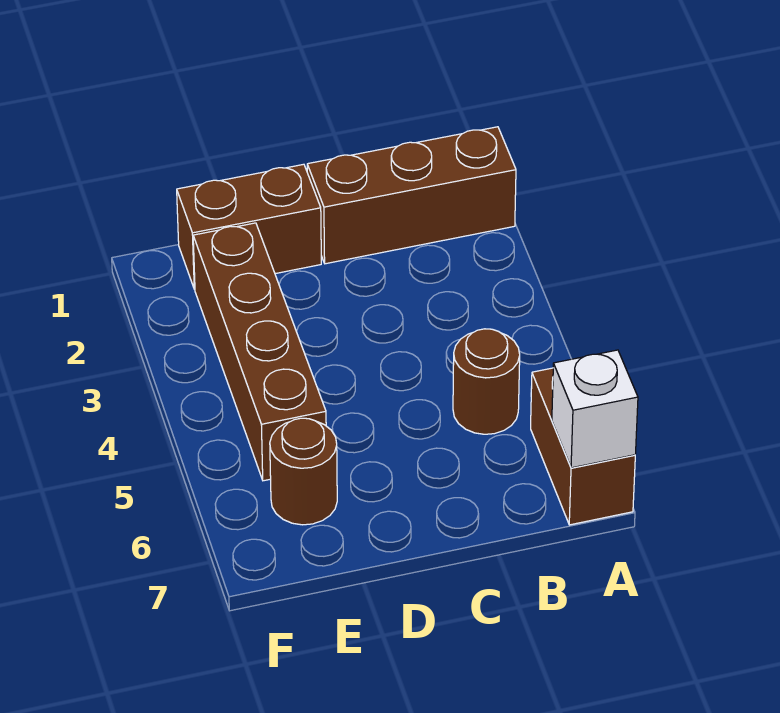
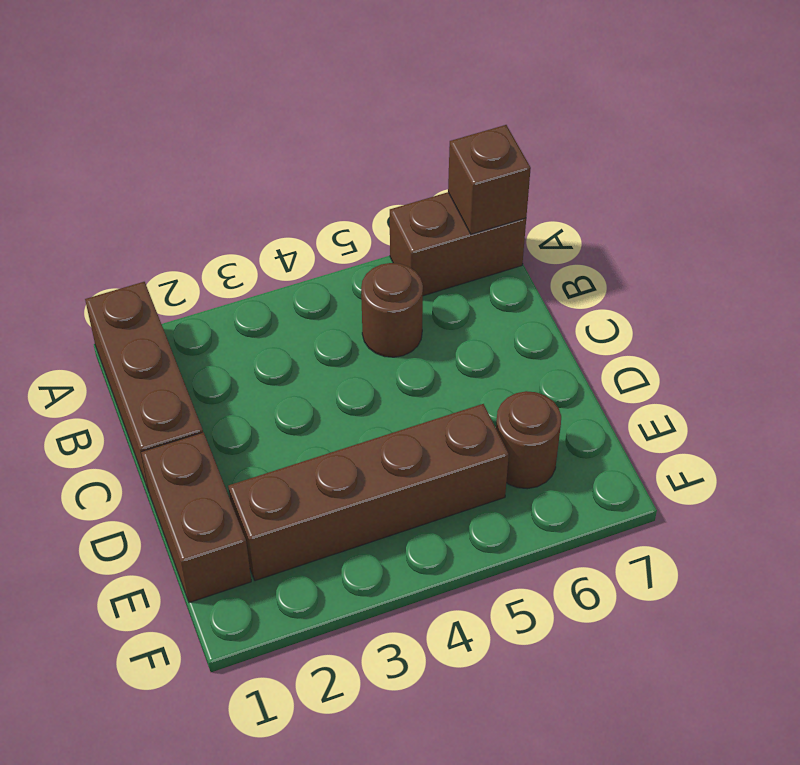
white 1x1 brick [552,350,638,468] -> brown 1x1 brick [448,125,531,234]

